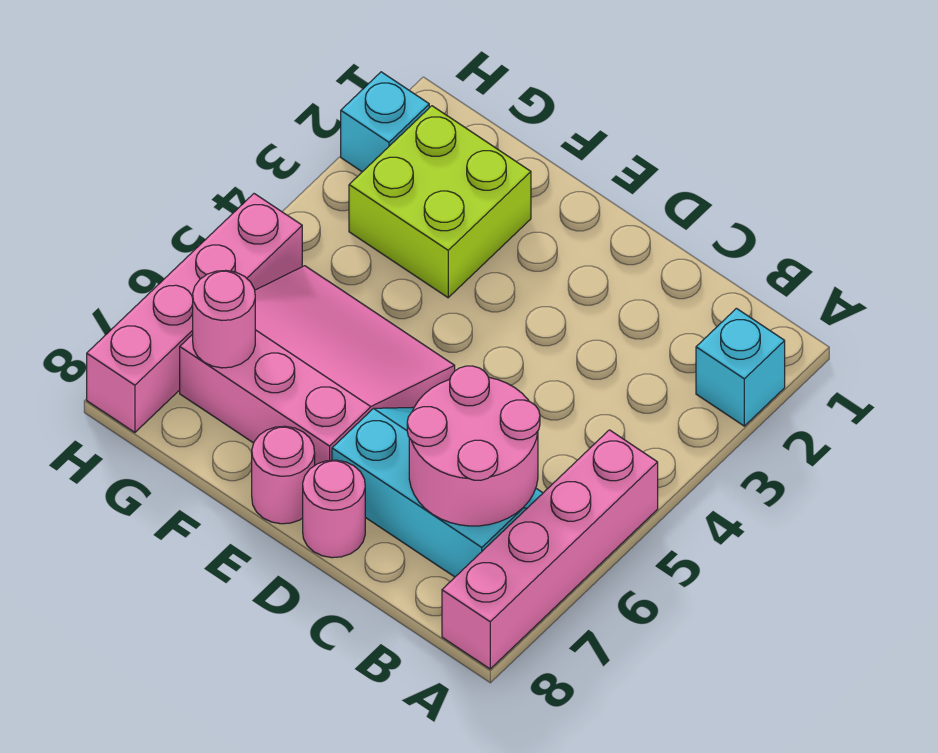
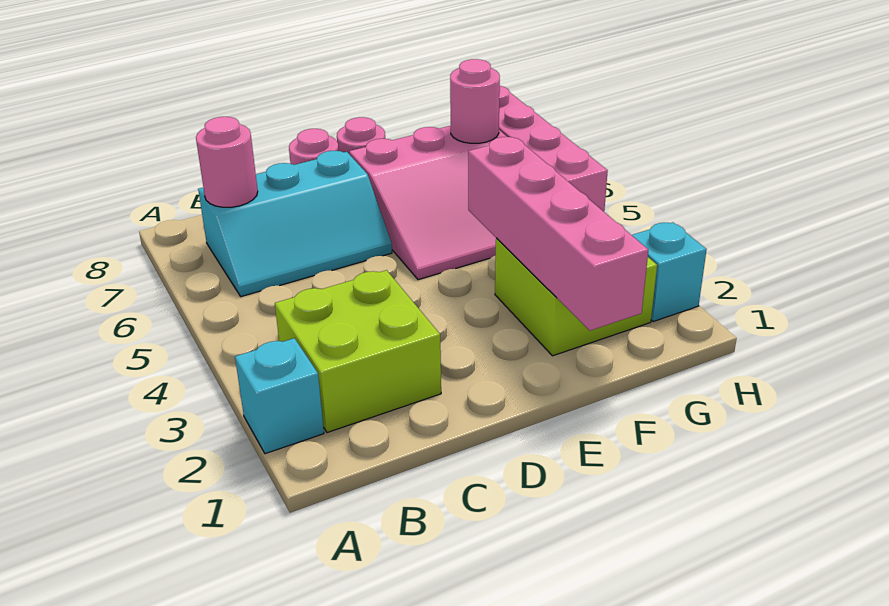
pink 1x4 brick [442,430,658,669] -> pink 1x4 brick moved to [468,137,648,331]
none -> lime 2x2 brick [275,270,441,433]
pink 2x2 round brick [407,366,540,526] -> pink 1x1 round brick [196,117,258,207]

